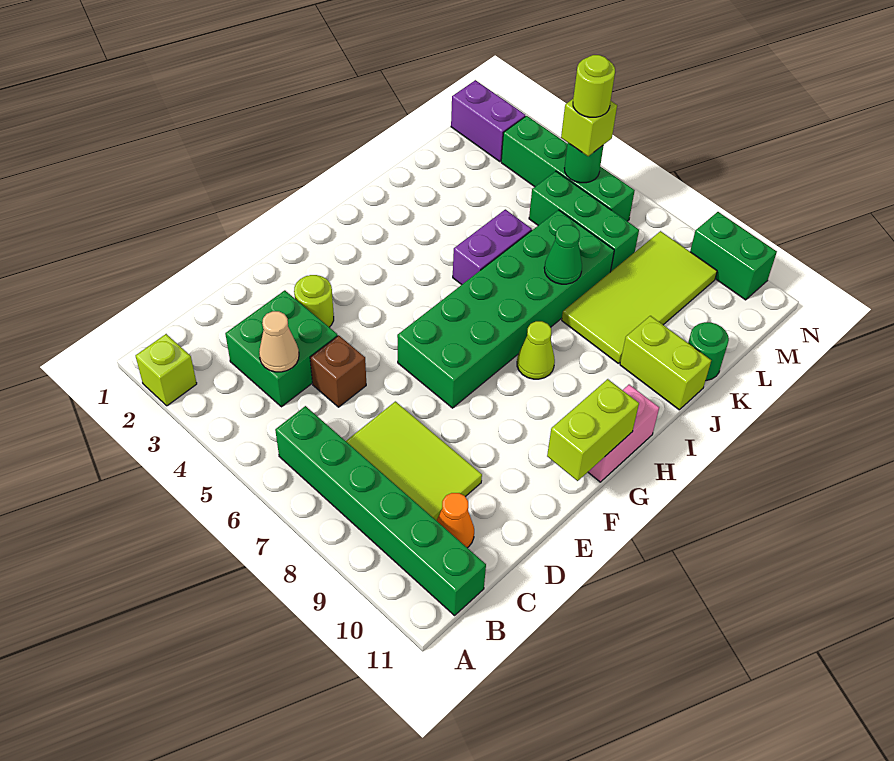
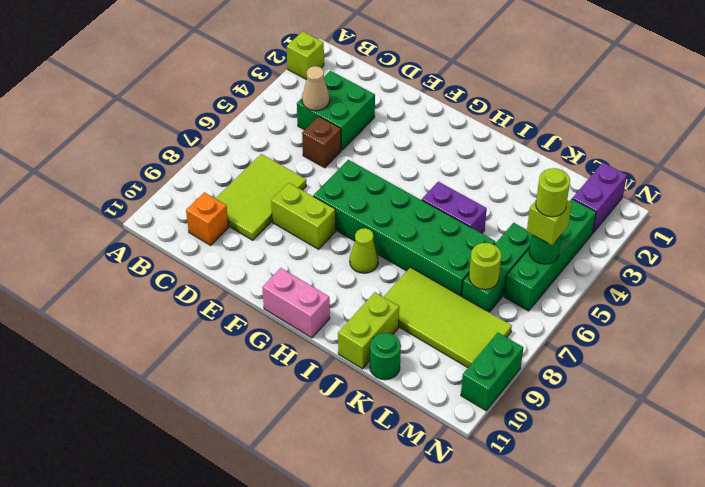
green 1x6 brick [275,406,486,615] -> none
orange 1x1 cone [436,493,474,548] -> orange 1x1 brick [186,192,229,245]
lime 1x1 round brick [294,275,334,327] -> lime 1x1 round brick moved to [469,243,501,289]
lime 1x2 brick [547,379,639,481] -> lime 1x2 brick moved to [271,183,336,249]
green 1x1 cone [544,225,582,284] -> none

